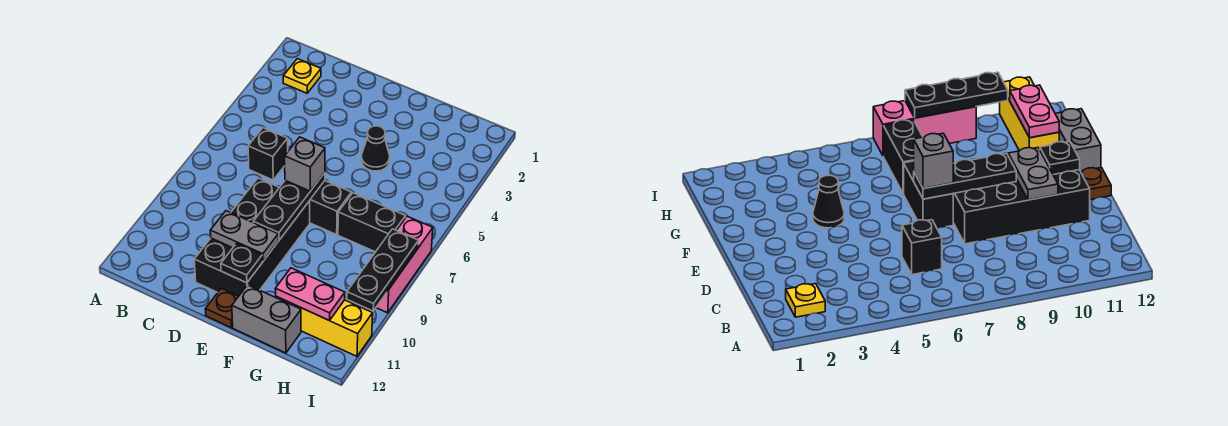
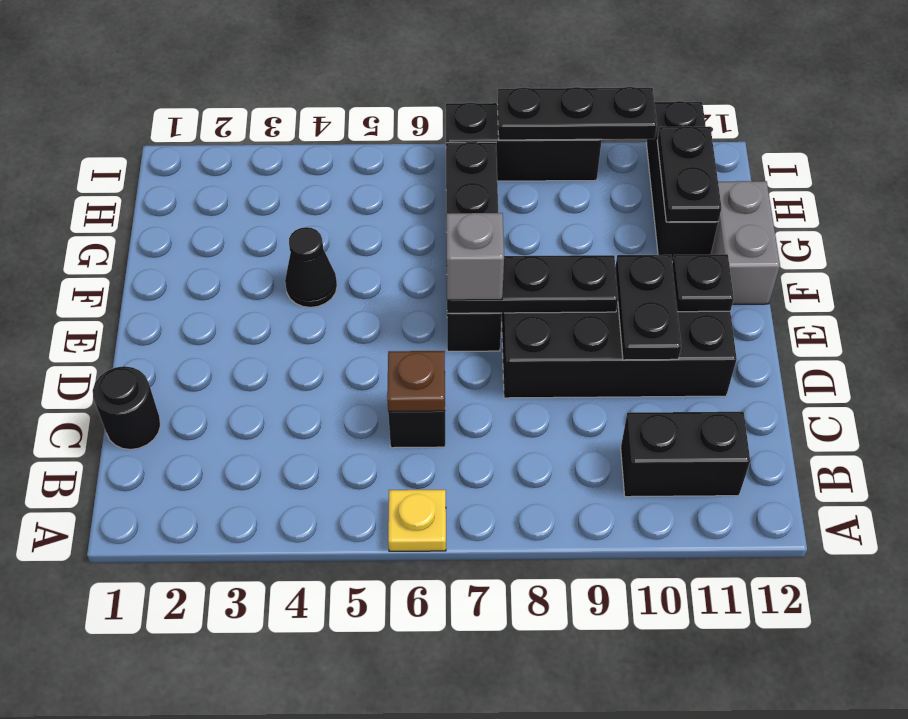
yellow 1x1 plate [283,59,321,93] -> yellow 1x1 plate moved to [388,490,446,551]
none -> black 1x2 brick [621,412,750,497]
none -> black 1x1 round brick [93,366,160,450]
grey 1x2 plate [210,211,278,261] -> black 1x2 plate [615,255,681,360]
brown 1x1 plate [205,288,239,328] -> brown 1x1 plate moved to [387,351,445,412]
yellow 1x3 brick [276,297,373,356] -> black 1x3 brick [646,101,718,262]
pink 1x2 plate [275,268,345,321] -> black 1x2 plate [657,126,722,222]
pink 1x3 brick [376,216,433,313] -> black 1x3 brick [446,103,602,181]

